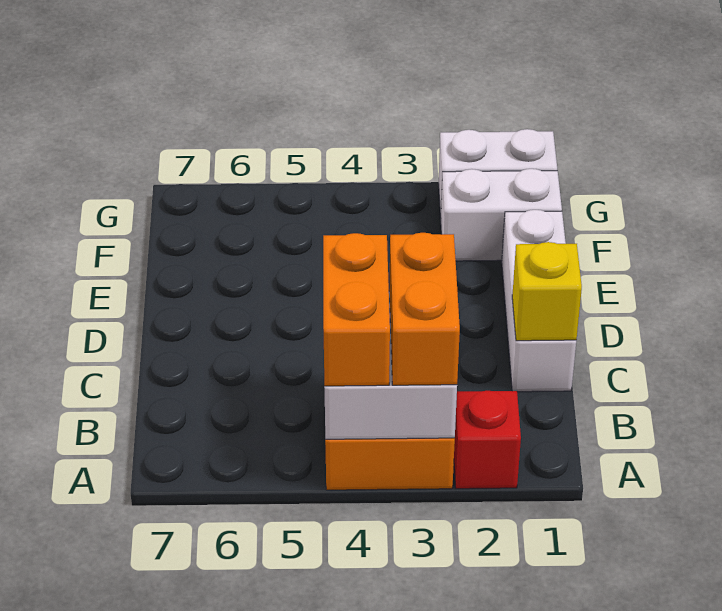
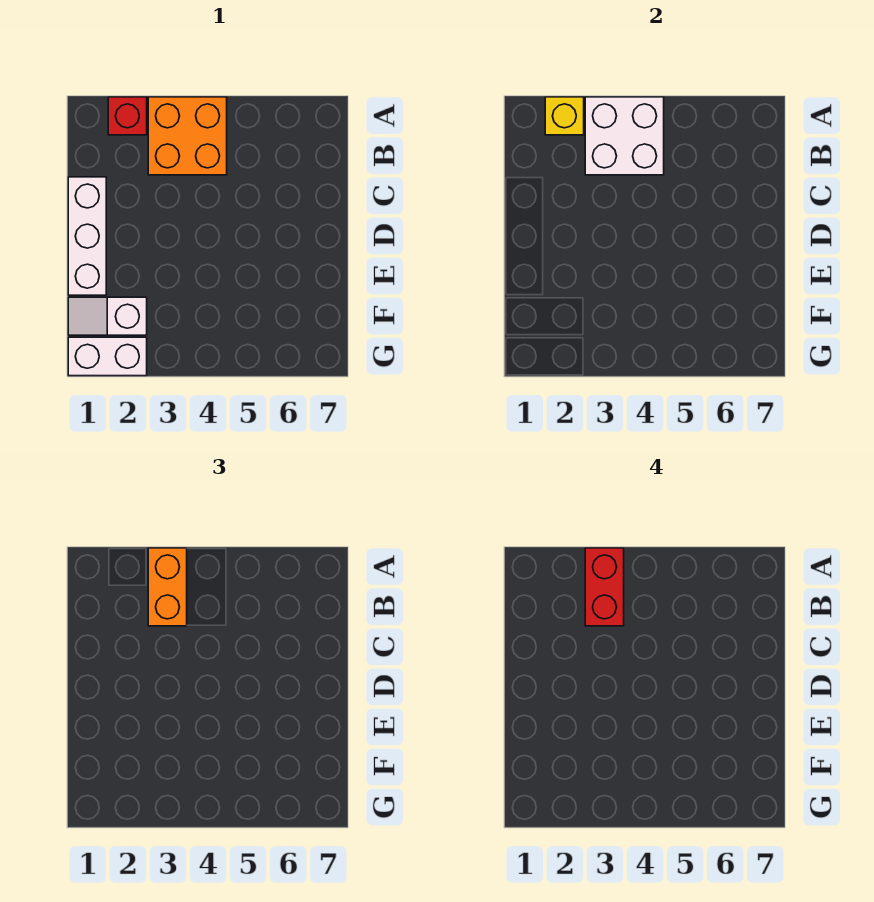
none -> red 1x2 brick [585,548,624,626]
orange 1x2 brick [323,233,390,386] -> none
yellow 1x1 brick [512,242,582,341] -> yellow 1x1 brick moved to [545,97,584,135]
white 1x2 brick [441,169,562,261] -> white 1x2 slope [68,297,147,335]

